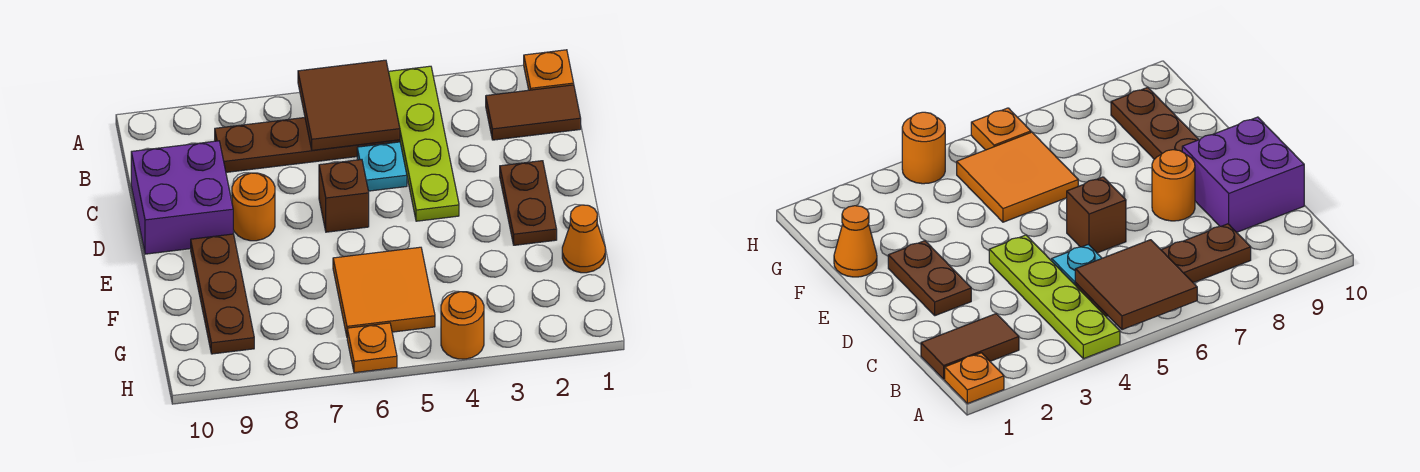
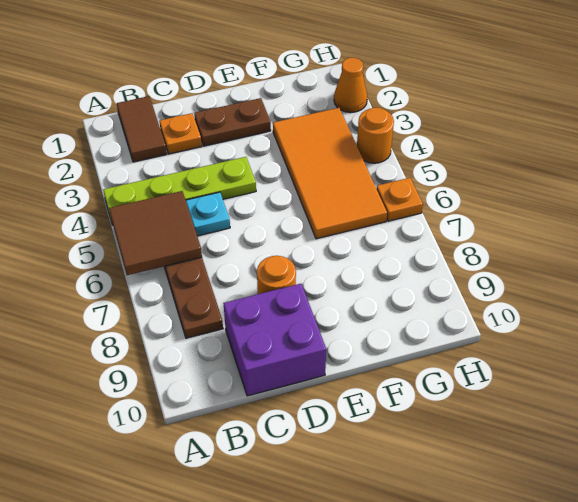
orange 1x1 plate [524,50,574,90] -> orange 1x1 plate moved to [159,113,202,154]
brown 1x1 brick [319,160,369,232] -> none
brown 1x3 plate [191,234,254,354] -> none
orange 1x1 cone [562,205,605,273] -> orange 1x1 cone moved to [334,58,367,113]
orange 2x2 tile [333,247,435,336] -> orange 2x4 tile [273,108,387,239]

